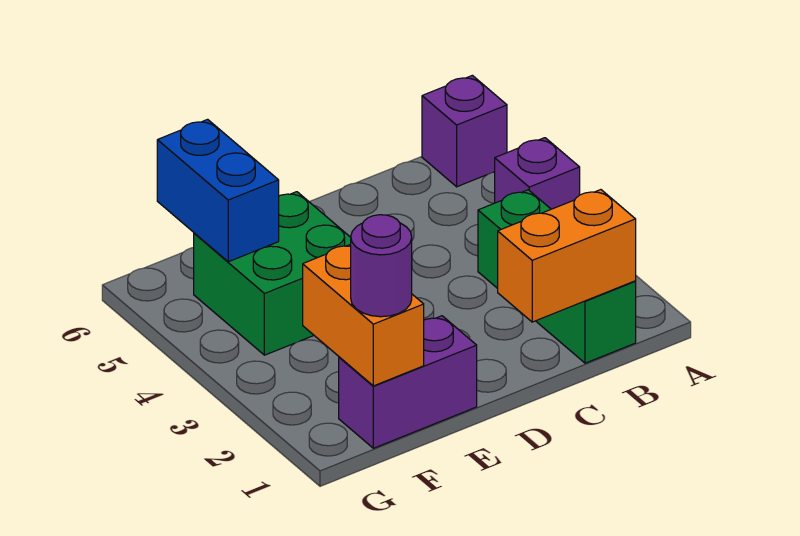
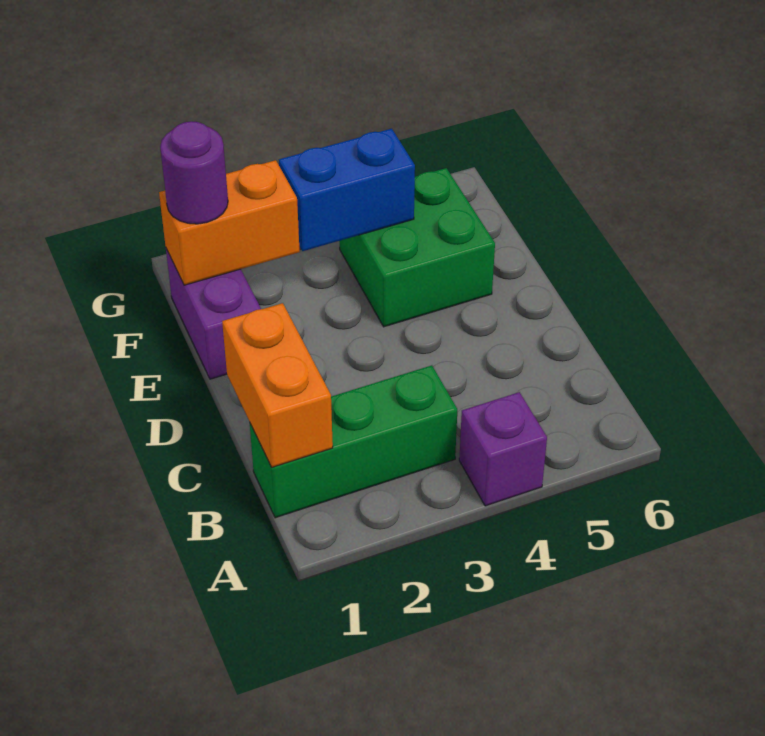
purple 1x1 brick [422,75,507,187] -> none
blue 1x2 brick [157,119,279,262] -> blue 1x2 brick moved to [279,129,415,251]

